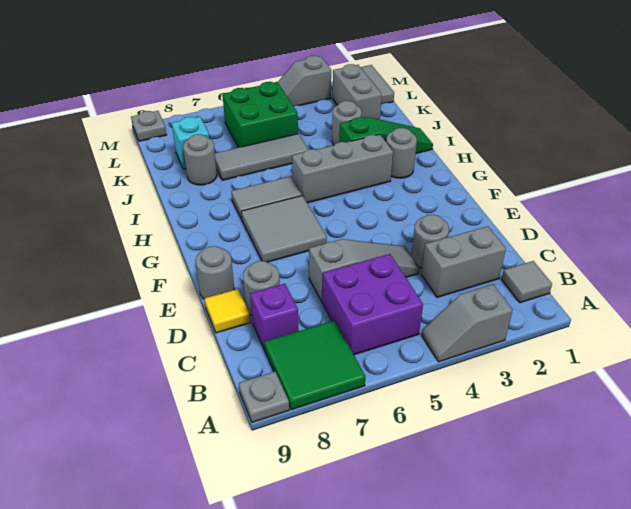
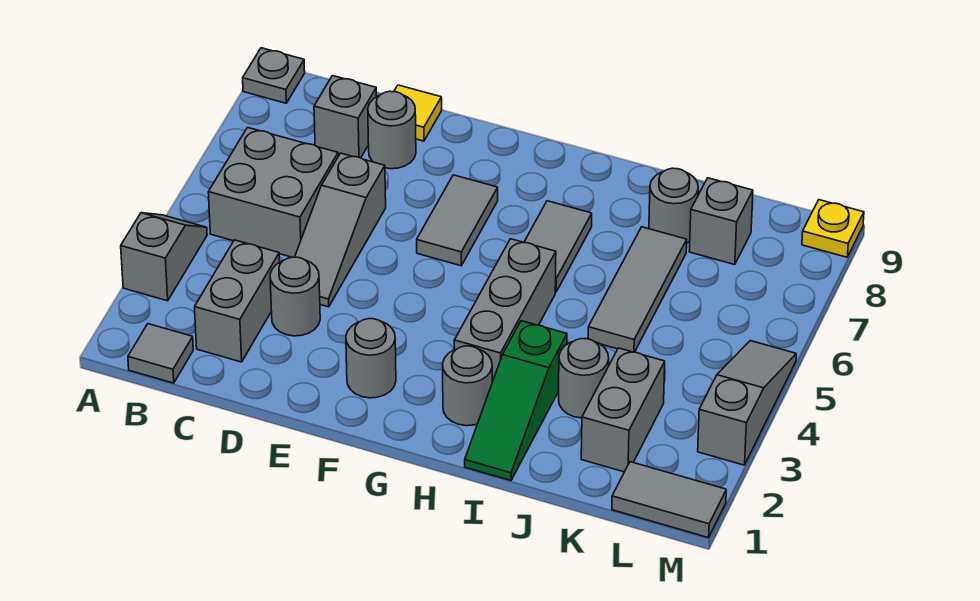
green 2x2 tile [264,320,365,410] -> none
purple 2x2 brick [322,254,423,355] -> grey 2x2 brick [208,128,338,257]
purple 1x1 brick [250,284,299,350] -> grey 1x1 brick [314,76,376,158]
grey 1x1 round brick [195,246,234,299] -> grey 1x1 round brick moved to [346,319,396,398]
grey 2x2 tile [241,196,327,262] -> grey 1x2 tile [417,175,498,266]
grey 1x2 brick [333,64,382,119] -> grey 1x2 brick turned to [581,348,665,472]
green 2x2 brick [222,82,298,148] -> none
cyan 1x1 brick [172,117,209,169] -> grey 1x1 brick [689,178,753,265]
grey 1x2 slope [278,56,331,106] -> grey 1x3 slope [698,341,796,465]
grey 1x1 plate [131,111,167,141] -> yellow 1x1 plate [802,200,864,257]

